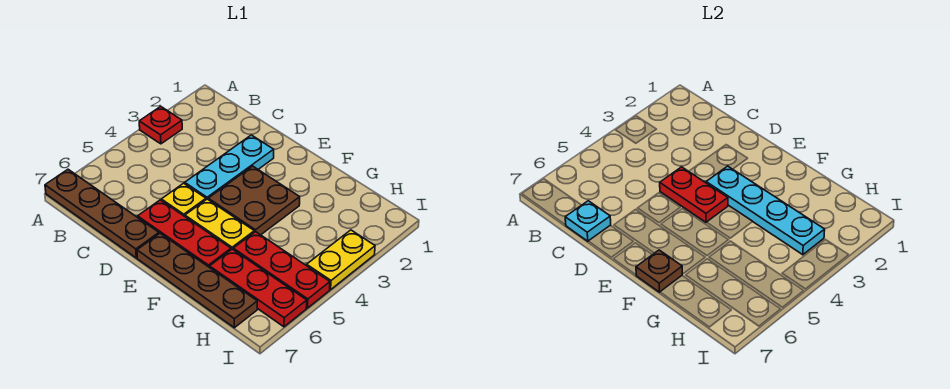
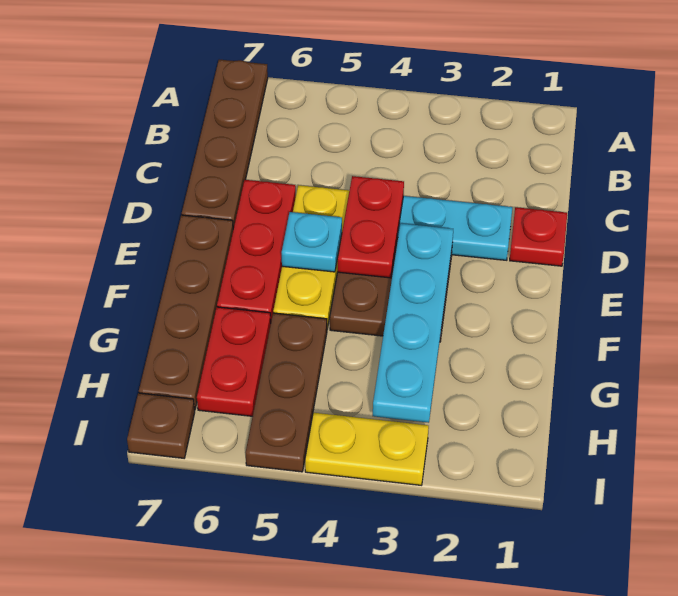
red 1x1 plate [139,106,182,144] -> red 1x1 plate moved to [510,207,567,266]
cyan 1x1 plate [565,201,611,241] -> cyan 1x1 plate moved to [282,212,342,272]
brown 1x1 plate [636,250,682,292] -> brown 1x1 plate moved to [127,393,195,458]
red 1x3 plate [233,232,330,308] -> brown 1x3 plate [246,313,327,472]
red 1x3 plate [210,249,307,327] -> red 1x2 plate [197,307,271,416]

